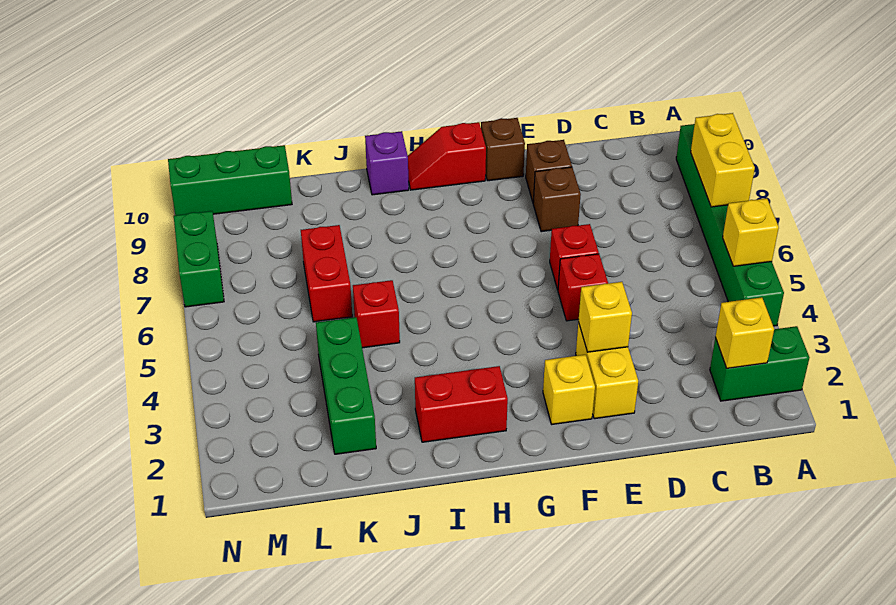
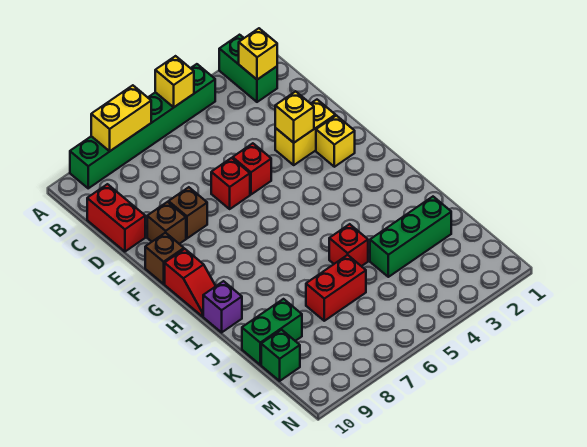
red 1x2 brick [415,366,508,442] -> red 1x2 brick moved to [87,184,145,252]
green 1x3 brick [168,145,292,215] -> green 1x1 brick [261,330,300,381]
green 1x2 brick [174,211,224,307] -> green 1x2 brick moved to [242,299,302,365]

